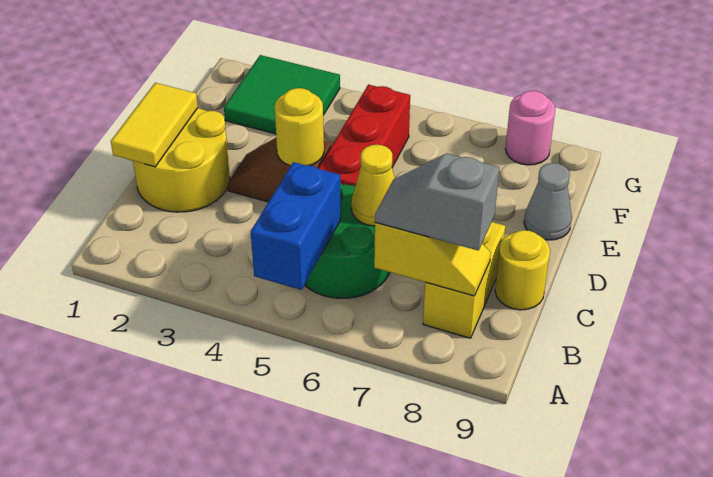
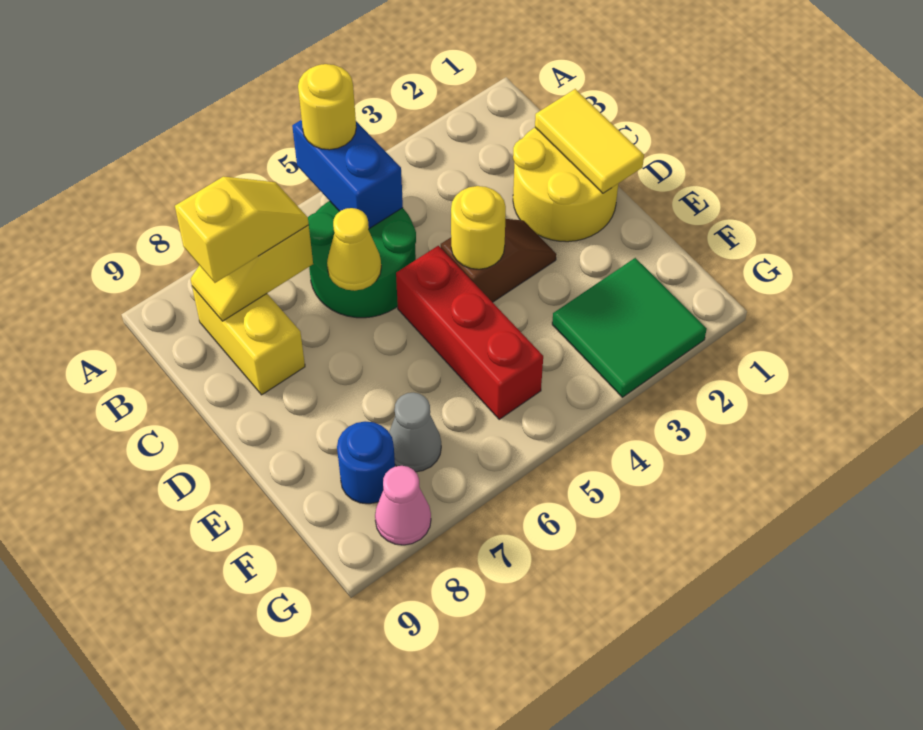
grey 1x2 slope [375,153,499,251] -> yellow 1x2 slope [175,177,309,283]
yellow 1x1 round brick [495,230,550,310] -> yellow 1x1 round brick moved to [298,64,356,150]
grey 1x1 cone [524,163,572,240] -> grey 1x1 cone moved to [389,393,441,472]
none -> blue 1x1 round brick [337,421,395,504]
pink 1x1 round brick [505,91,555,165] -> pink 1x1 cone [375,466,431,545]

